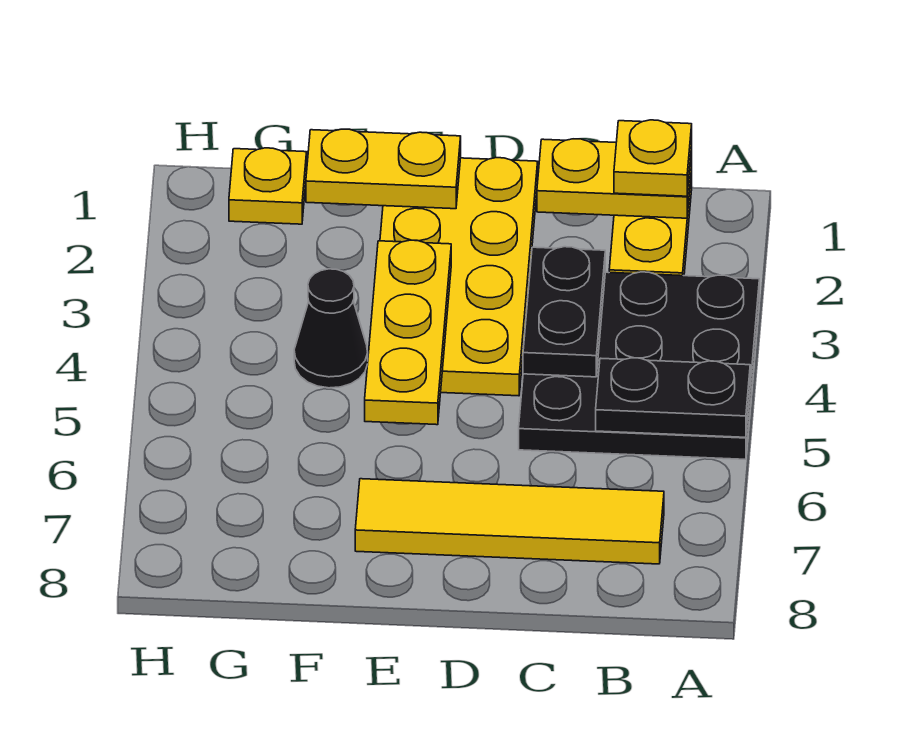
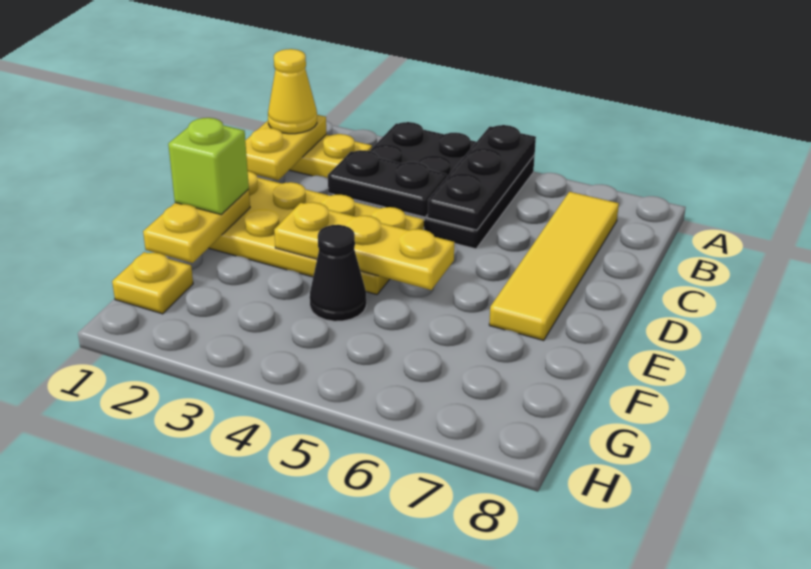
black 1x2 plate [596,358,750,437] -> black 1x3 plate [428,125,536,230]
yellow 1x1 plate [614,120,692,196] -> yellow 1x1 cone [268,49,317,134]
none -> lime 1x1 brick [168,118,249,214]

